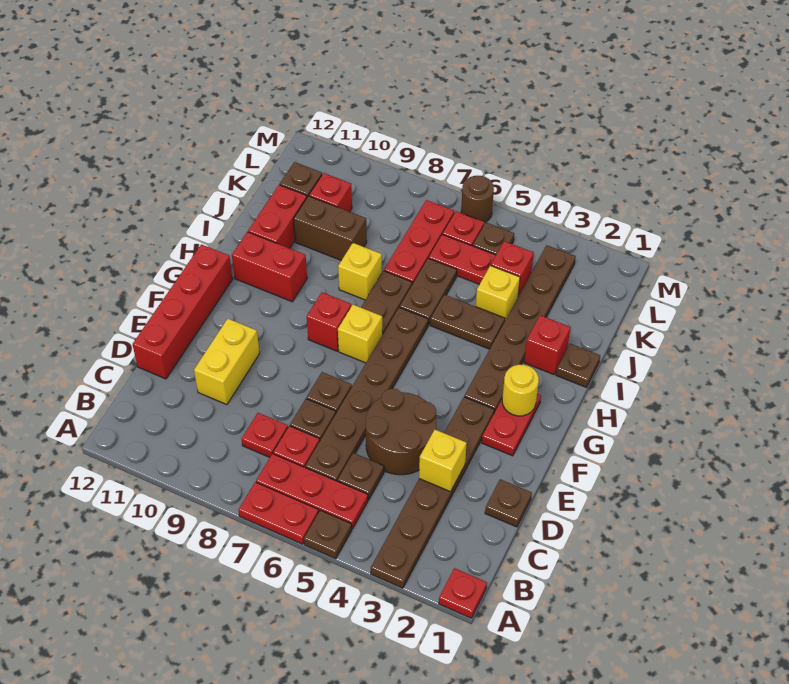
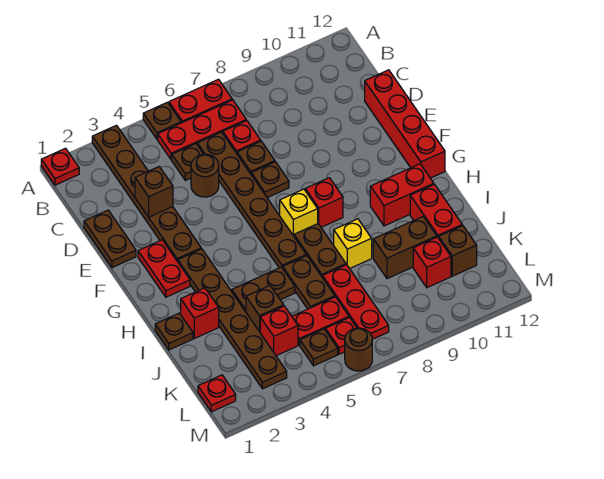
red 1x1 plate [242,413,288,457] -> red 1x1 plate moved to [198,375,236,412]
brown 1x1 plate [485,479,532,527] -> brown 1x2 plate [84,210,136,268]
yellow 1x1 brick [419,430,467,492] -> brown 1x1 brick [135,167,173,217]
brown 2x2 round brick [365,389,436,475] -> brown 1x1 round brick [191,154,219,197]
yellow 1x2 brick [194,319,260,405] -> none
yellow 1x1 round brick [502,365,539,416] -> none
yellow 1x1 brick [476,266,520,320] -> brown 1x1 brick [246,286,284,332]

